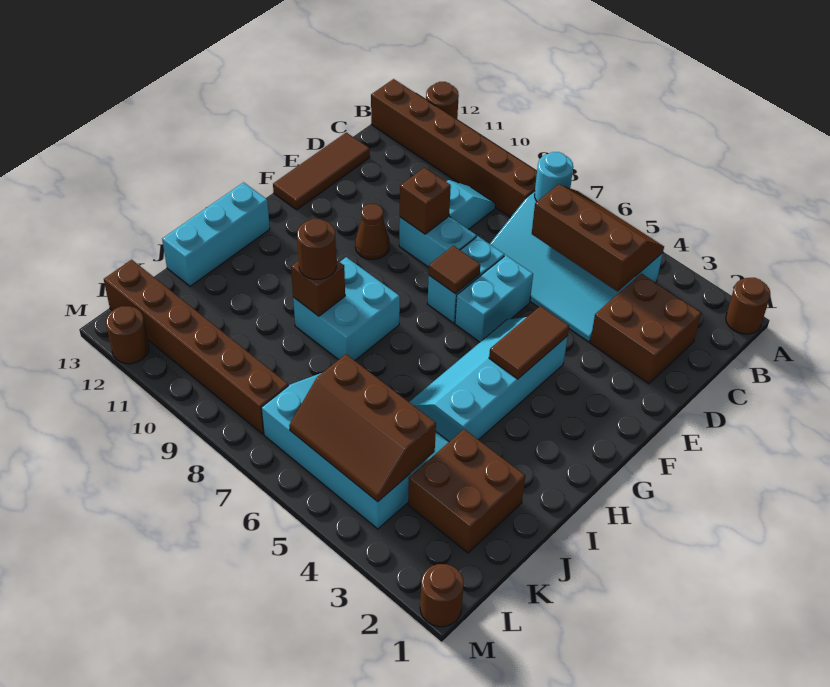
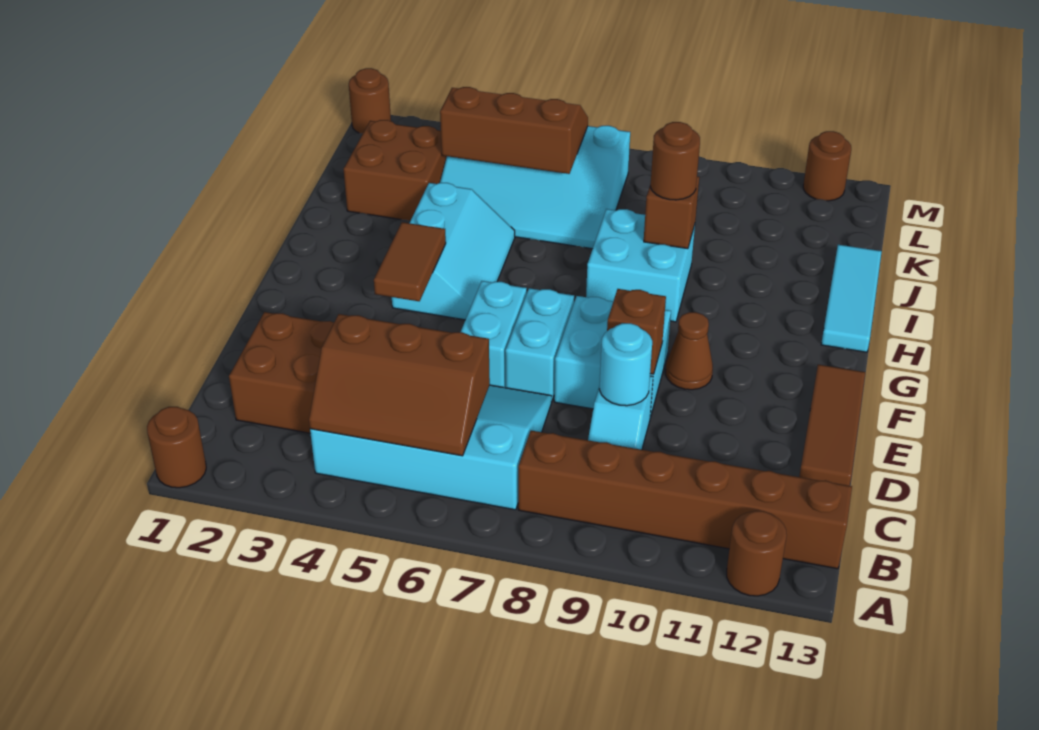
cyan 1x1 round brick [535,152,573,201] -> cyan 1x1 round brick moved to [599,323,652,406]
cyan 1x2 brick [399,216,477,267] -> cyan 2x2 brick [554,296,671,418]
cyan 2x4 slope [409,317,568,442] -> cyan 2x3 slope [392,183,515,320]
brown 1x1 tile [429,246,480,294] -> none
cyan 1x3 brick [162,182,270,286] -> cyan 1x3 tile [821,245,882,352]
brown 1x6 brick [104,260,288,434] -> none

